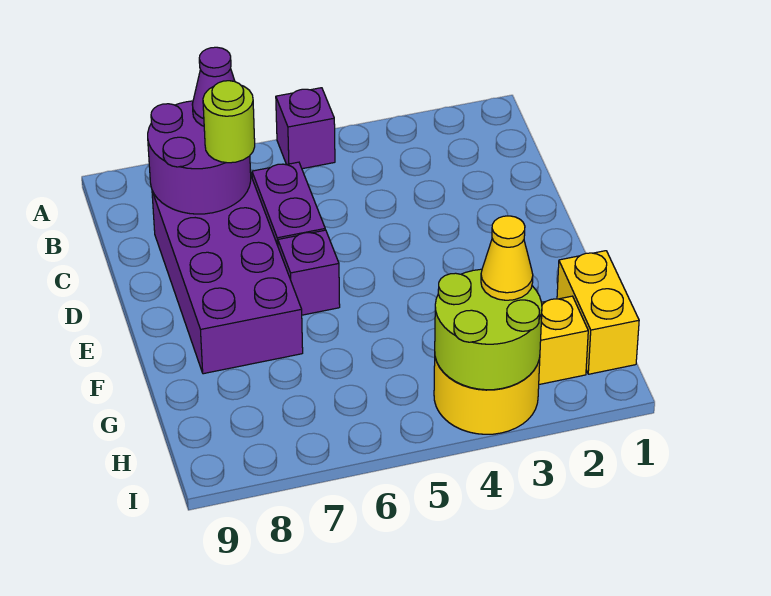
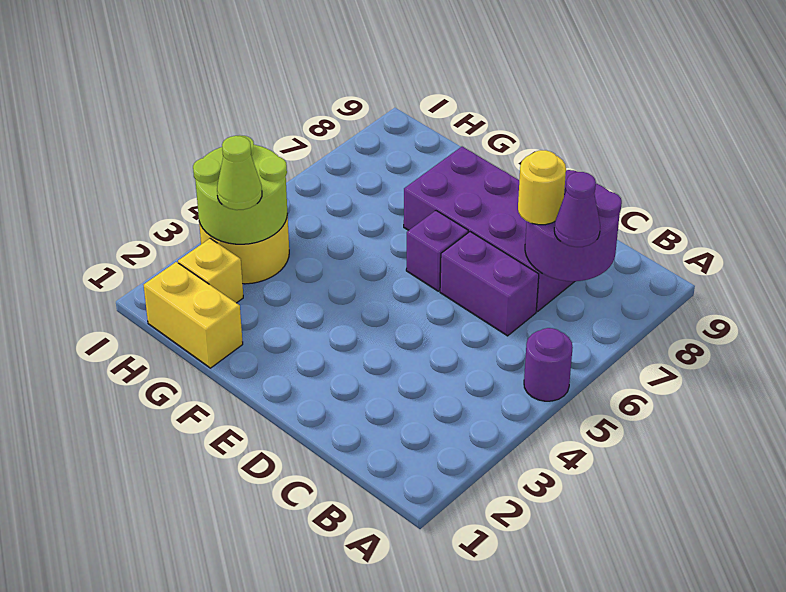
purple 1x1 brick [276,88,335,169] -> purple 1x1 round brick [524,328,573,401]
lime 1x1 round brick [203,81,255,163] -> yellow 1x1 round brick [518,150,566,225]
yellow 1x1 cone [481,216,533,300] -> lime 1x1 cone [217,136,262,210]

